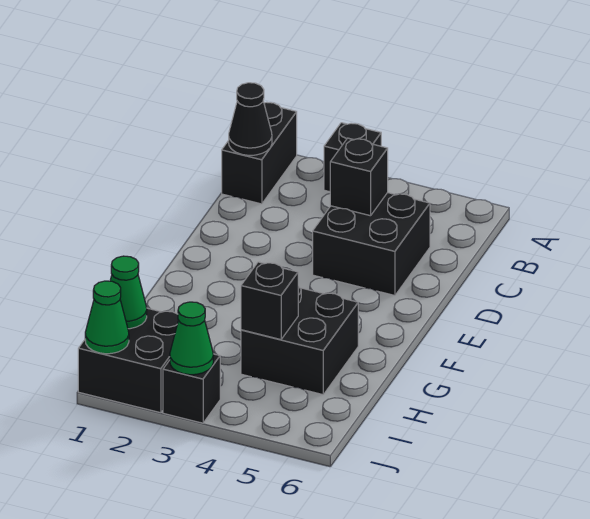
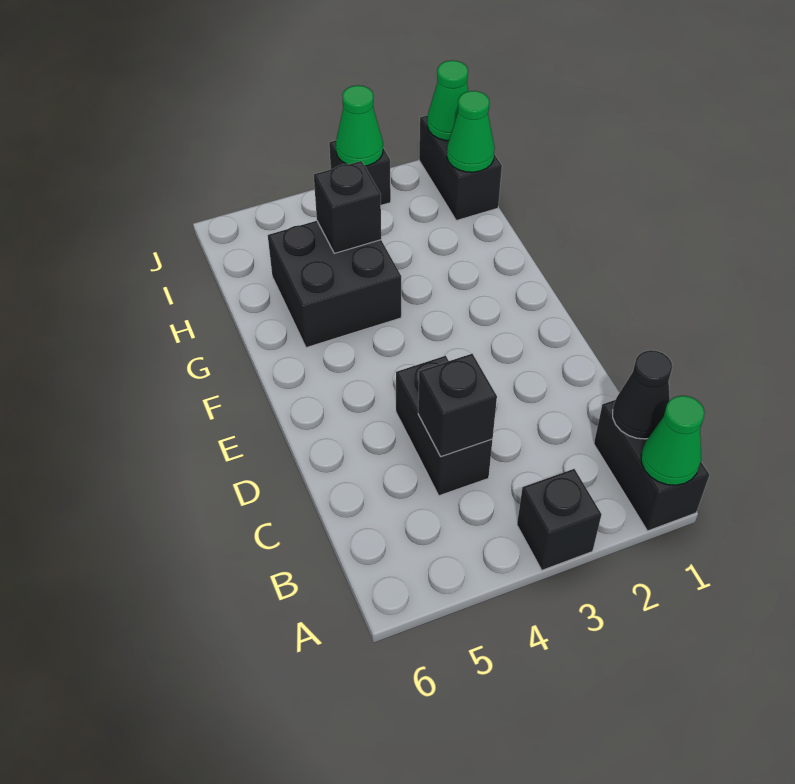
none -> green 1x1 cone [641,396,705,485]
black 2x2 brick [313,193,430,295] -> black 1x2 brick [396,356,492,496]
black 2x2 brick [78,308,178,413] -> black 1x2 brick [419,115,502,221]

